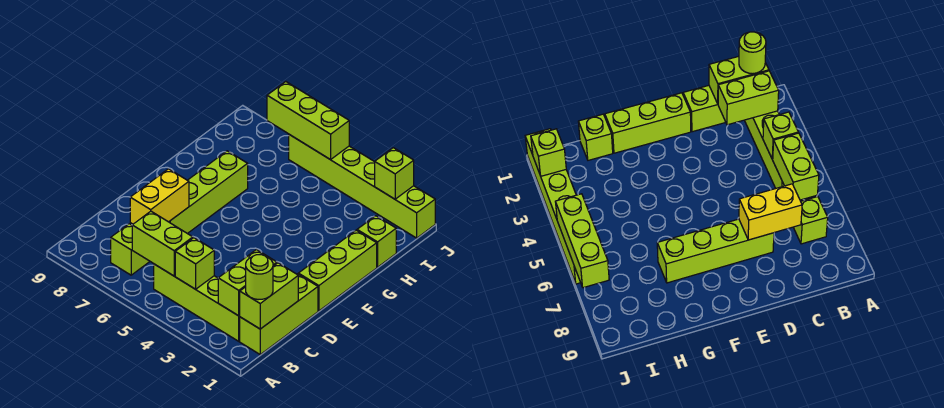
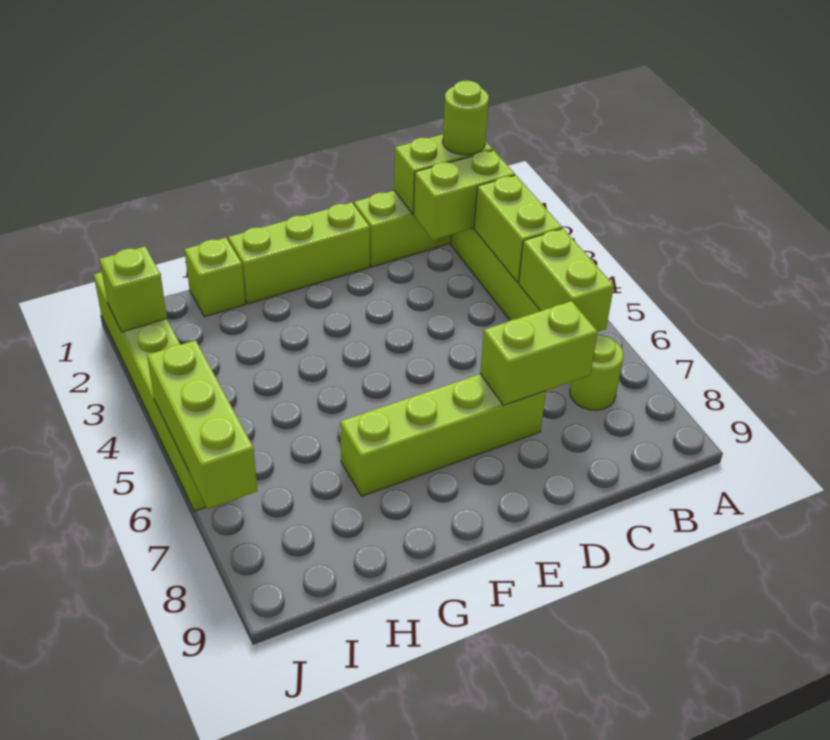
lime 1x1 brick [175,238,214,289] -> lime 1x2 brick [474,175,562,283]
lime 1x1 brick [111,224,150,275] -> lime 1x1 round brick [570,335,624,410]
yellow 1x2 brick [130,169,189,224] -> lime 1x2 brick [480,301,598,405]

